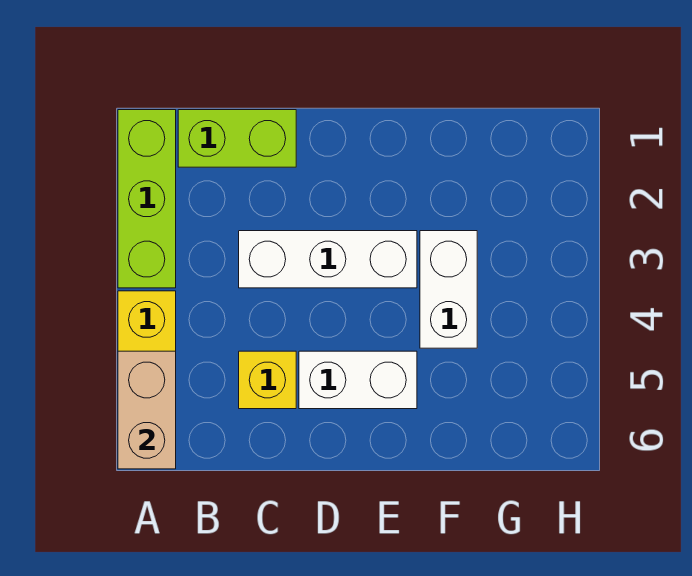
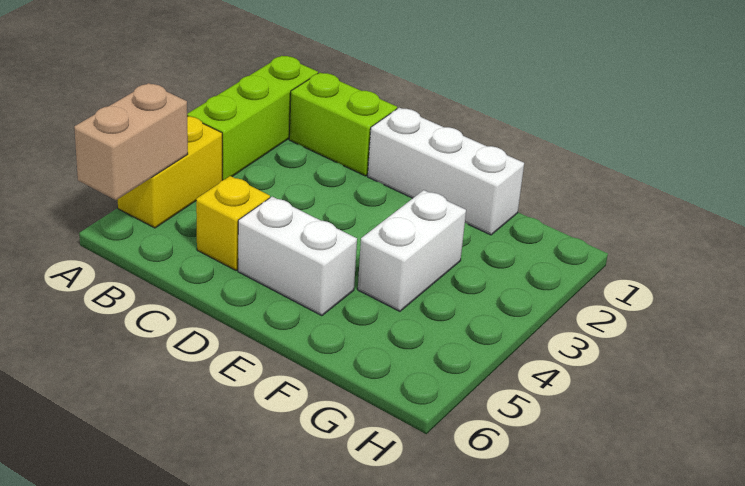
white 1x3 brick [239,231,417,288] -> white 1x3 brick moved to [368,108,524,235]

